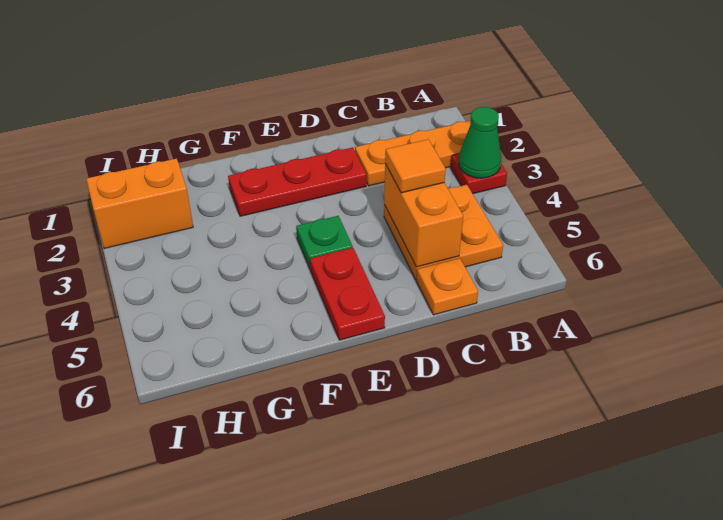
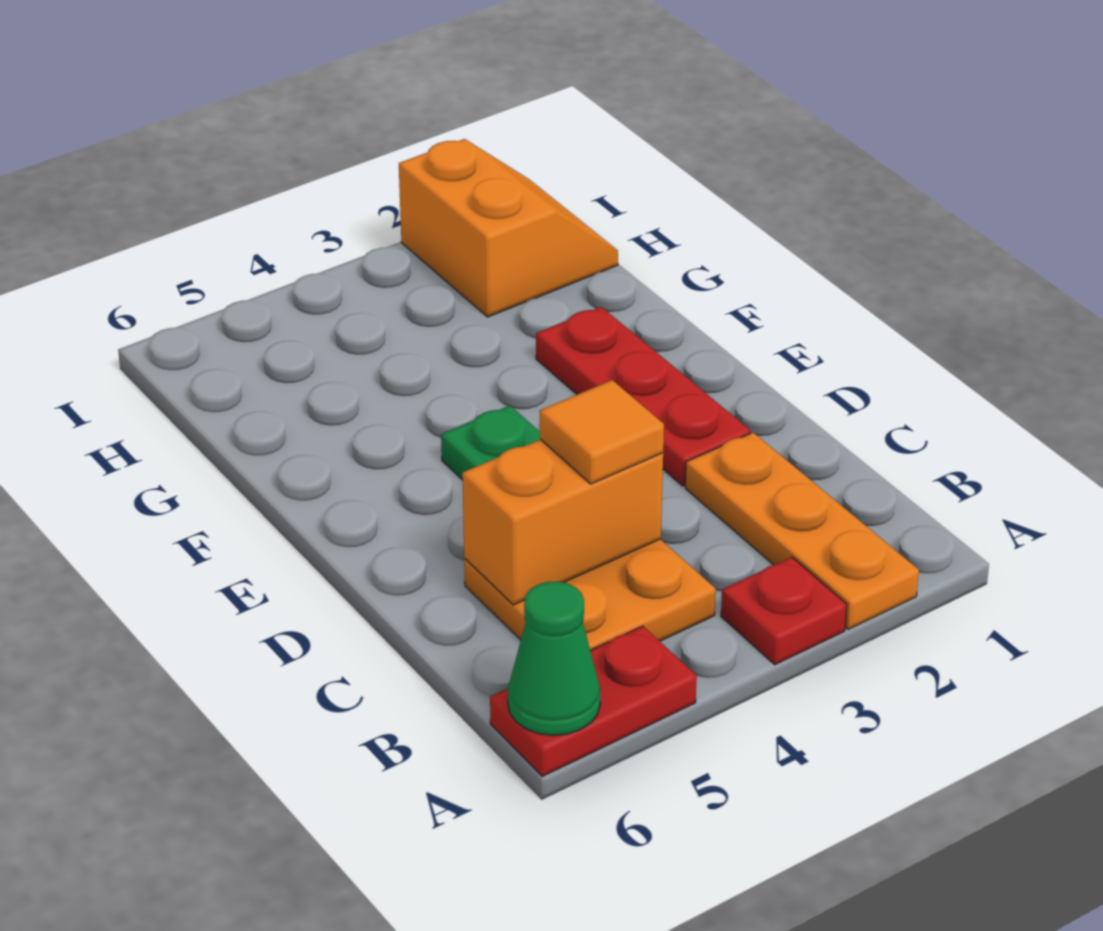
green 1x1 cone [458,107,501,178] -> green 1x1 cone moved to [508,582,600,735]
orange 1x1 plate [416,258,478,315] -> none
red 1x2 plate [310,248,385,340] -> red 1x2 plate moved to [490,626,697,776]

